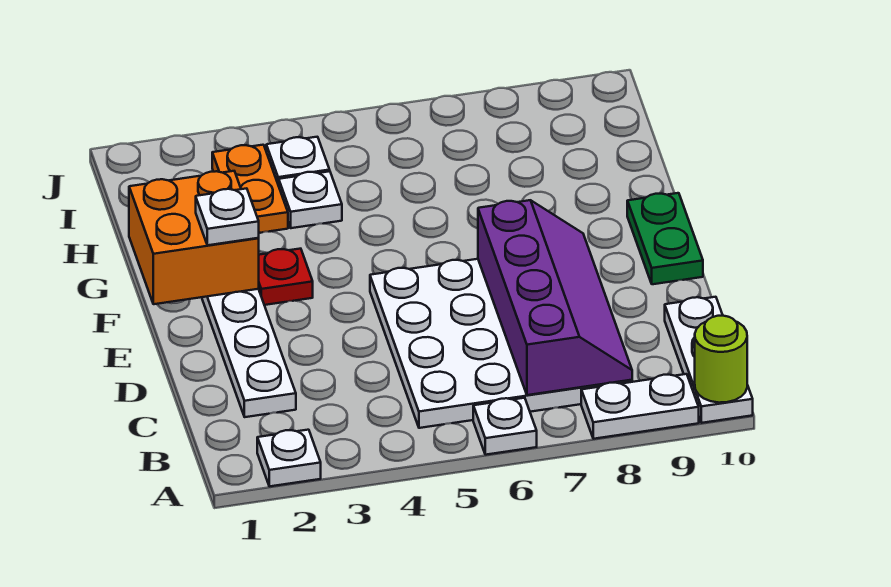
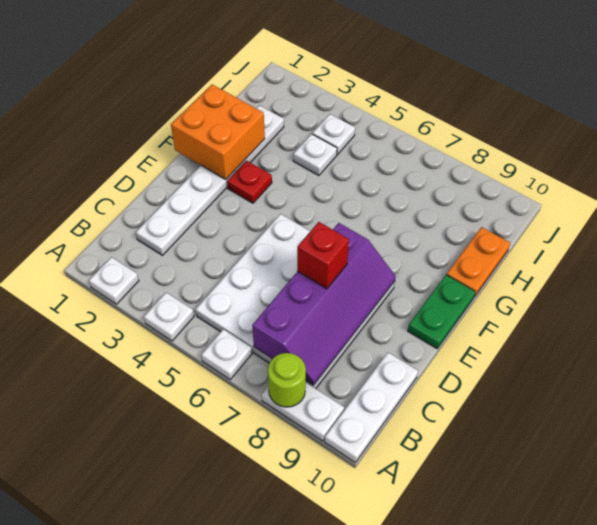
lime 1x1 round brick [695,316,747,403] -> lime 1x1 round brick moved to [268,353,306,407]
none -> red 1x1 brick [297,222,349,289]
white 1x1 plate [196,188,259,245] -> white 1x1 plate moved to [144,293,194,341]
orange 1x2 plate [212,145,288,233] -> orange 1x2 plate moved to [446,227,510,297]

